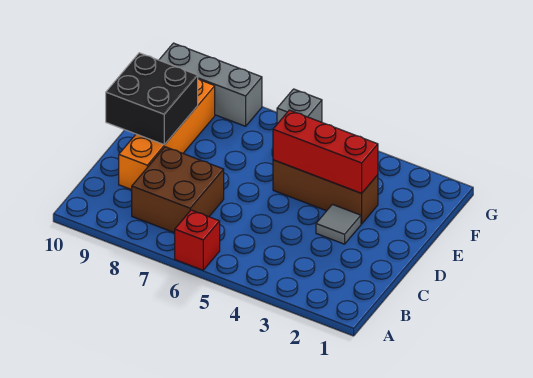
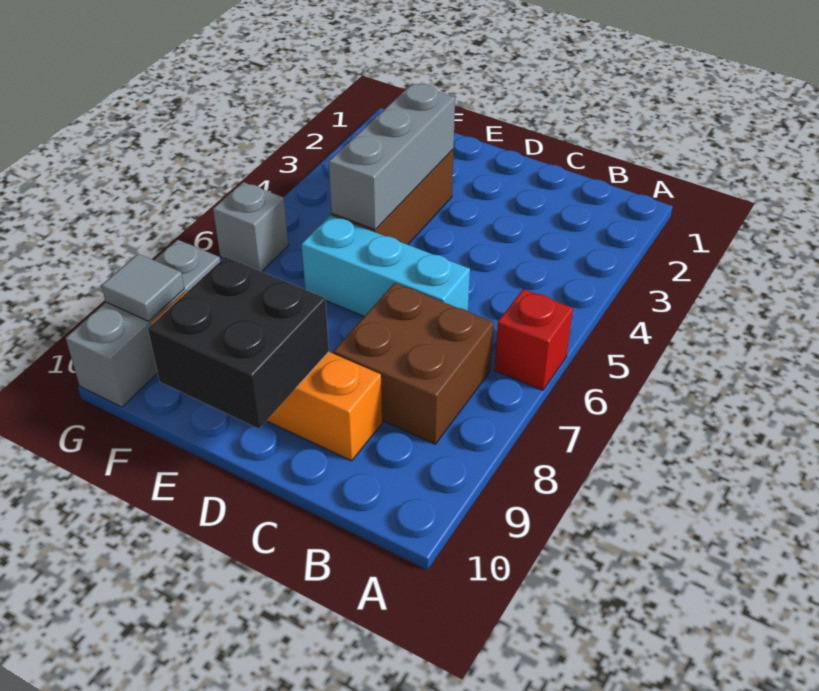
none -> cyan 1x3 brick [301,215,470,316]
grey 1x1 tile [316,204,361,244] -> grey 1x1 tile moved to [101,254,184,321]
red 1x3 brick [273,110,378,193] -> grey 1x3 brick [329,83,455,230]

